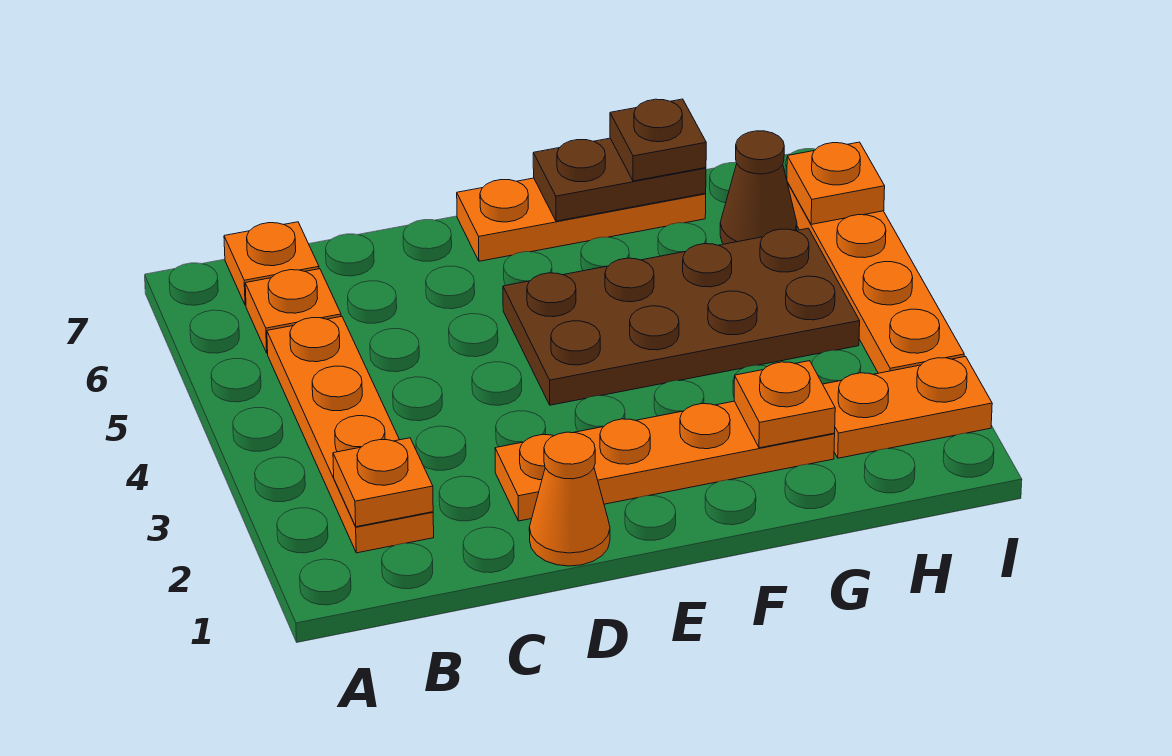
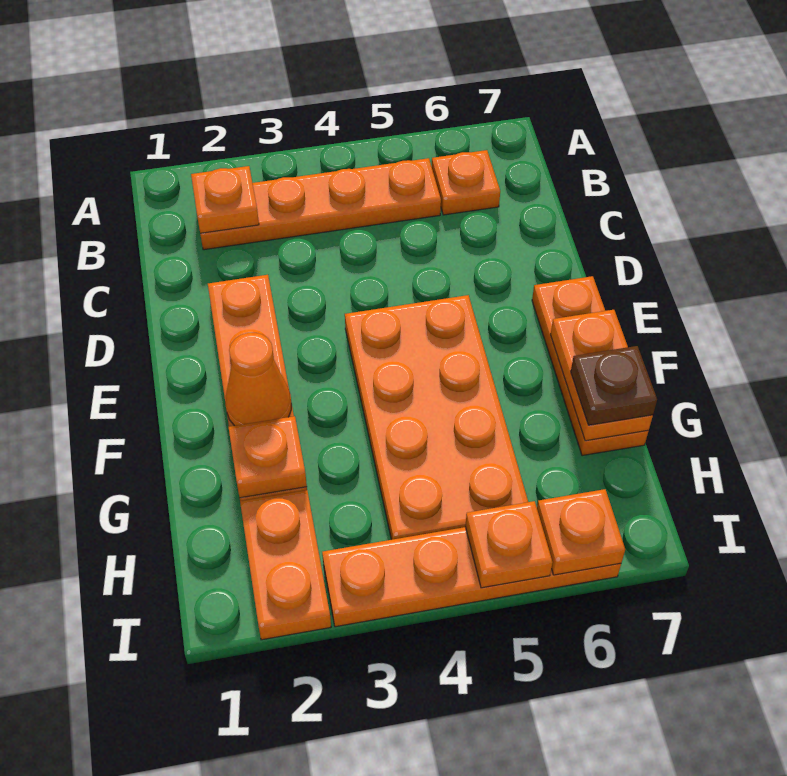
orange 1x1 plate [224,222,319,305] -> orange 1x1 plate moved to [465,501,553,588]
orange 1x1 cone [529,432,610,566] -> orange 1x1 cone moved to [225,333,291,426]
brown 2x4 plate [503,228,860,405] -> orange 2x4 plate [345,295,528,540]
brown 1x2 plate [533,138,706,221] -> orange 1x2 plate [551,310,653,441]
brown 1x1 cone [720,131,797,244] -> none

